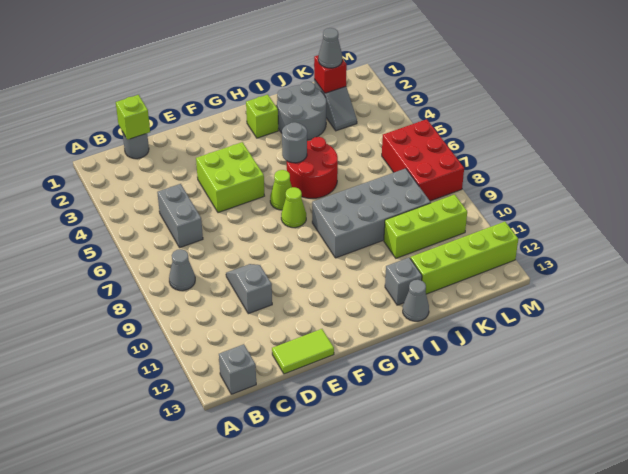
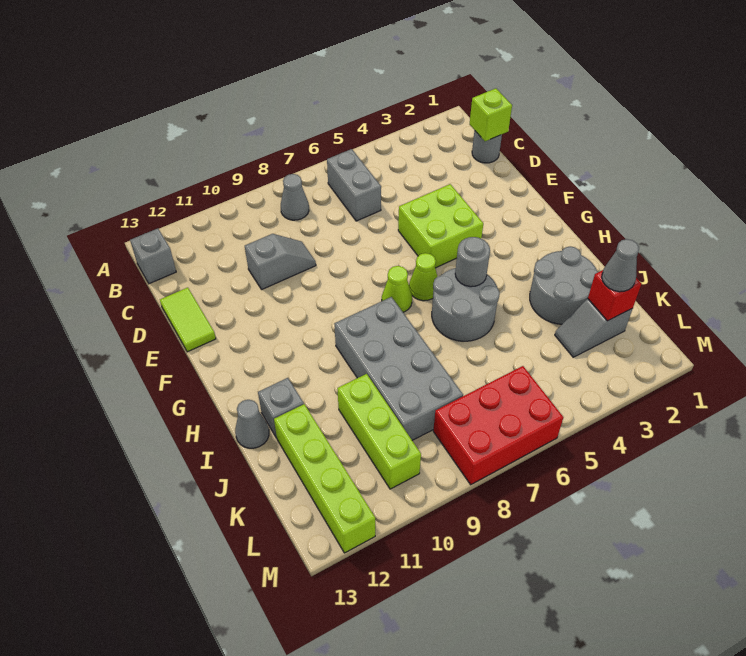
grey 1x2 brick [157,184,203,248] -> grey 1x2 brick turned to [327,149,381,221]
lime 1x1 brick [246,95,279,138] -> none
red 2x2 round brick [287,137,338,198] -> grey 2x2 round brick [432,268,500,341]

